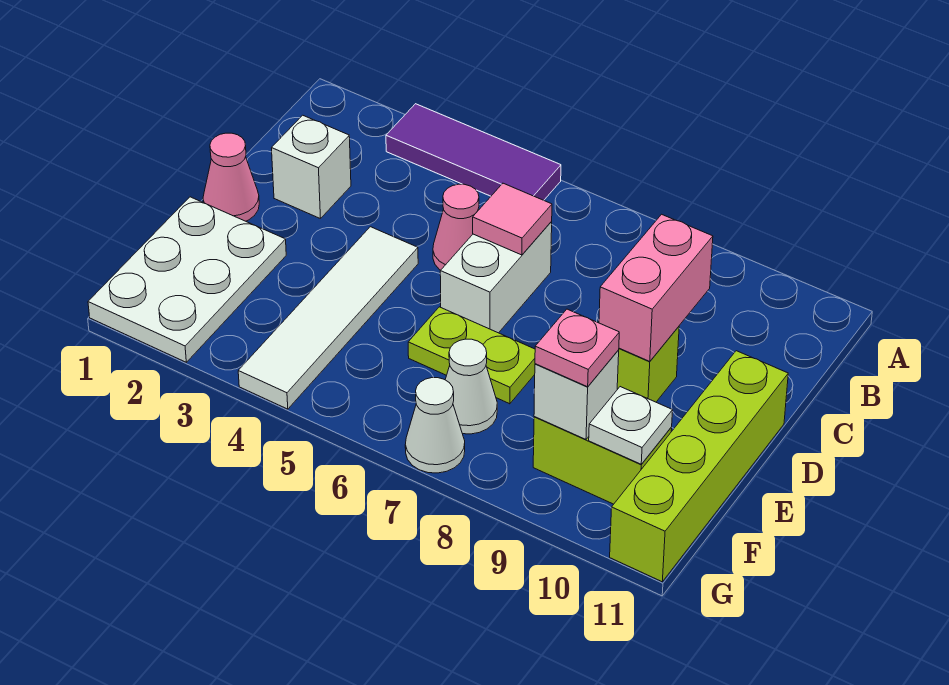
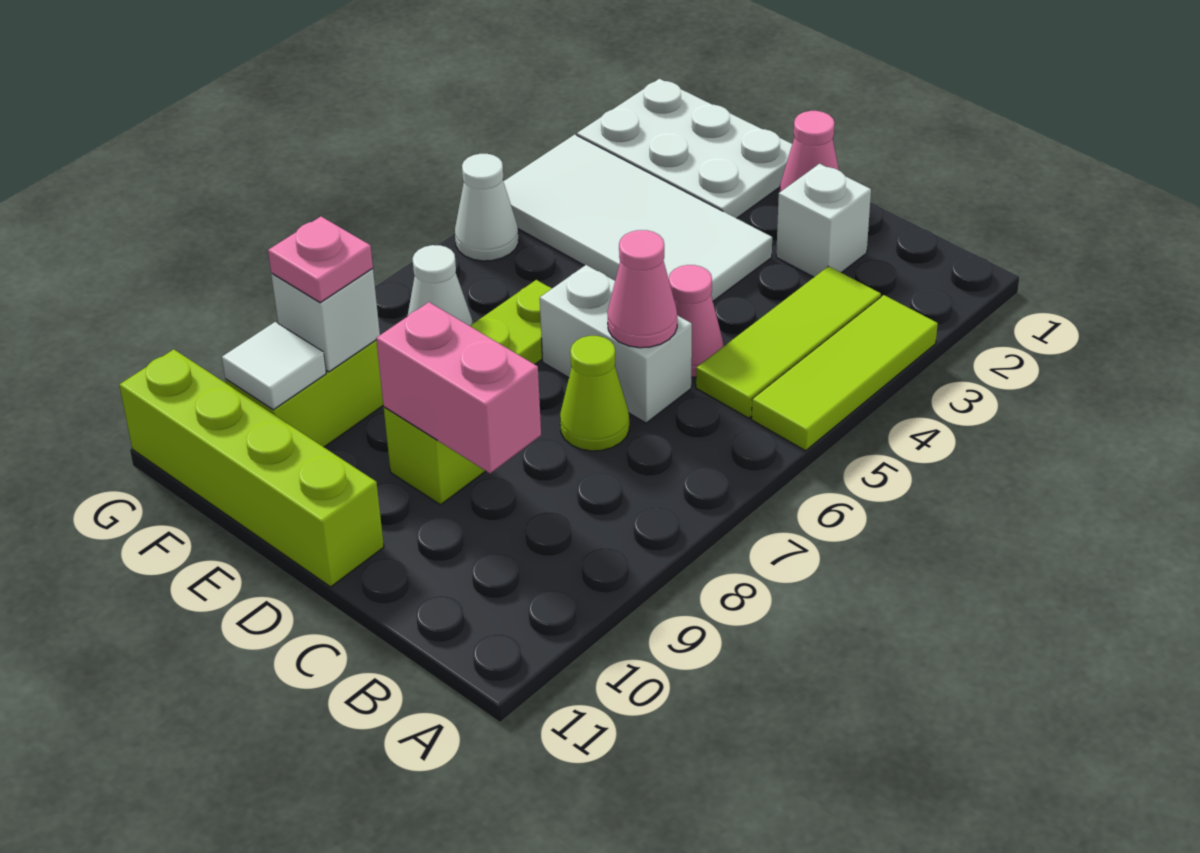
purple 1x3 tile [386,104,561,200] -> lime 1x3 tile [751,295,938,451]
none -> lime 1x3 tile [696,266,881,418]
pink 1x1 tile [473,183,552,255] -> pink 1x1 cone [607,230,677,348]
none -> lime 1x1 cone [560,336,629,451]
white 1x4 tile [238,227,418,409] -> white 2x4 tile [503,134,772,301]
white 1x1 plate [589,387,673,464] -> white 1x1 tile [222,322,326,410]
white 1x1 cone [405,378,465,473] -> white 1x1 cone moved to [455,154,519,261]

